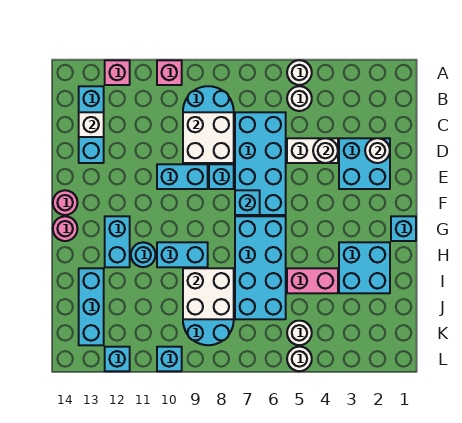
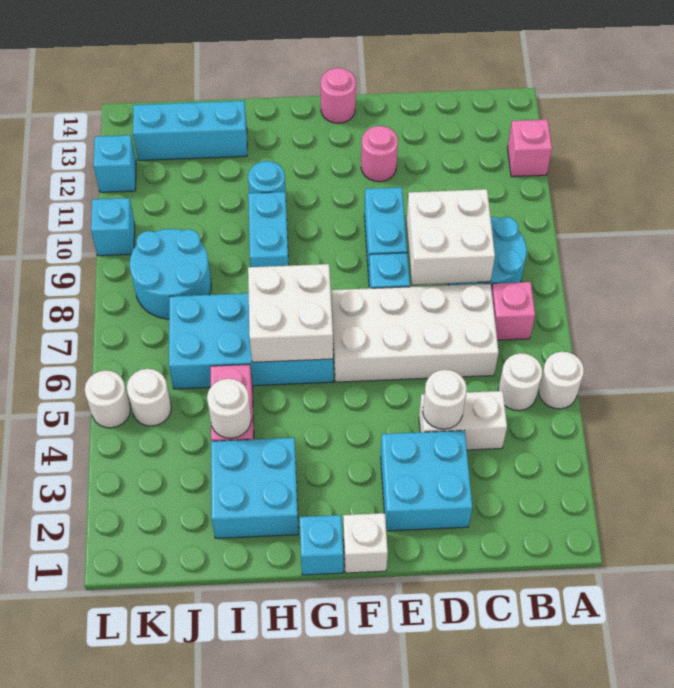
pink 1x1 brick [157,60,182,85] -> pink 1x1 brick moved to [492,282,535,340]
cyan 1x3 brick [79,86,104,163] -> none
cyan 2x4 brick [235,112,286,215] -> white 2x4 brick [331,284,499,382]
white 1x1 brick [79,112,104,137] -> white 1x1 brick moved to [343,513,388,573]
white 1x1 round brick [365,138,390,163] -> white 1x1 round brick moved to [207,379,251,438]
white 1x2 brick [287,138,338,163] -> white 1x2 brick turned to [419,391,507,450]
cyan 1x1 brick [235,190,260,215] -> none
cyan 1x2 brick [105,216,130,267] -> none
pink 1x1 round brick [53,216,77,241] -> pink 1x1 round brick moved to [361,126,398,182]
white 2x2 brick [183,268,234,319] -> white 2x2 brick moved to [248,264,333,362]

